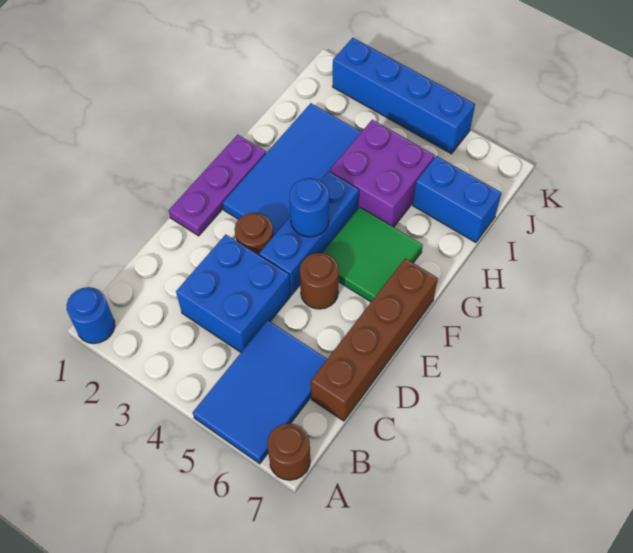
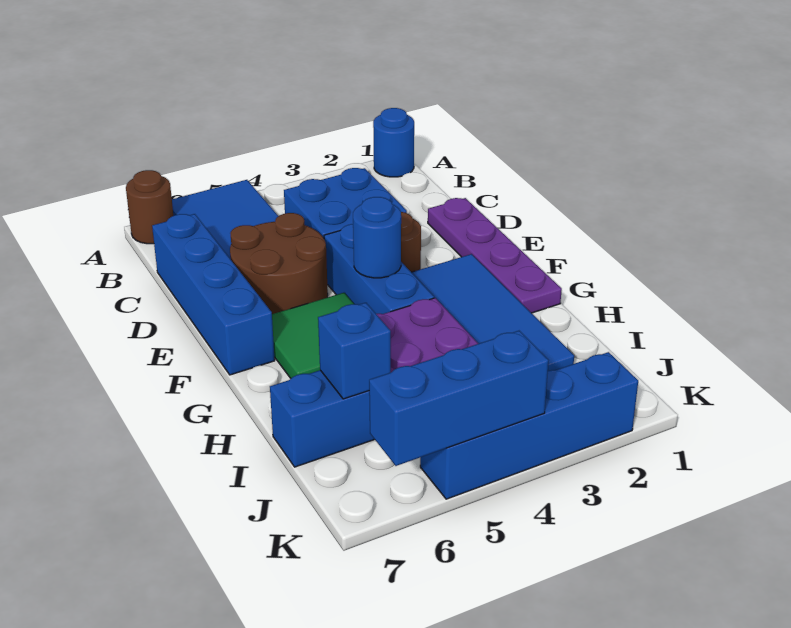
brown 1x4 brick [311,258,438,421] -> blue 1x4 brick [152,214,275,375]
purple 1x3 plate [169,135,266,236] -> purple 1x4 plate [428,198,562,313]
brown 1x1 round brick [300,253,339,309] -> brown 2x2 round brick [230,213,328,314]
none -> blue 1x1 brick [318,303,391,399]
none -> blue 1x3 brick [369,331,549,466]

